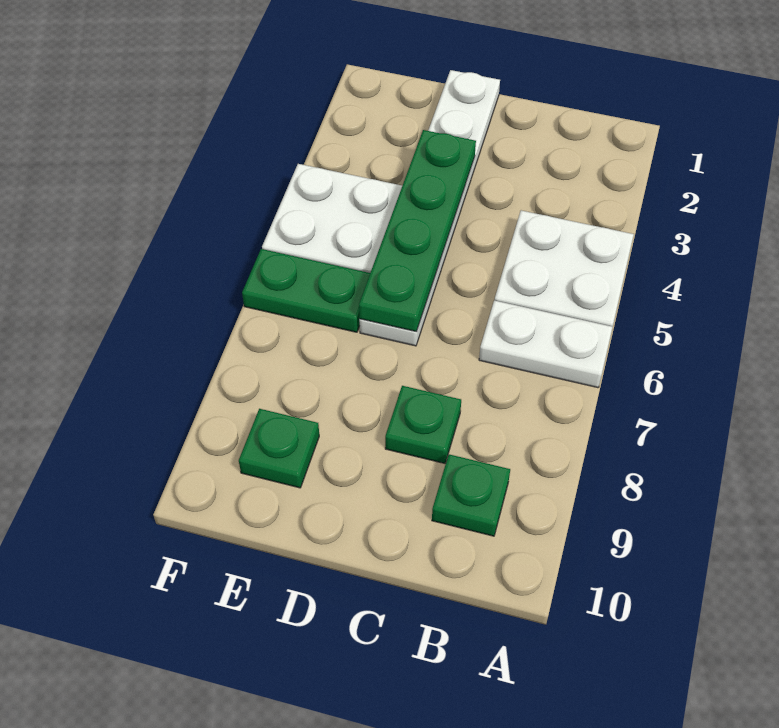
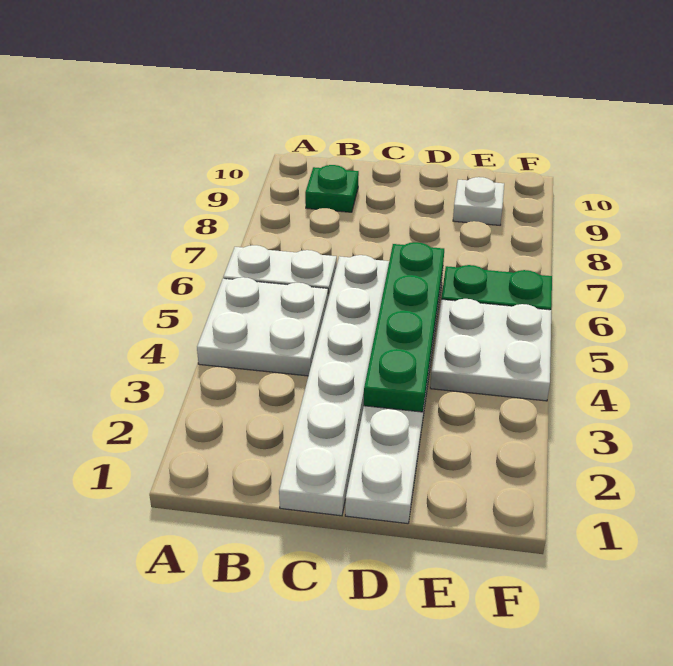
none -> white 1x6 plate [279,255,389,516]
green 1x1 plate [385,386,461,463] -> none
green 1x1 plate [239,409,319,488] -> white 1x1 plate [453,177,504,225]

